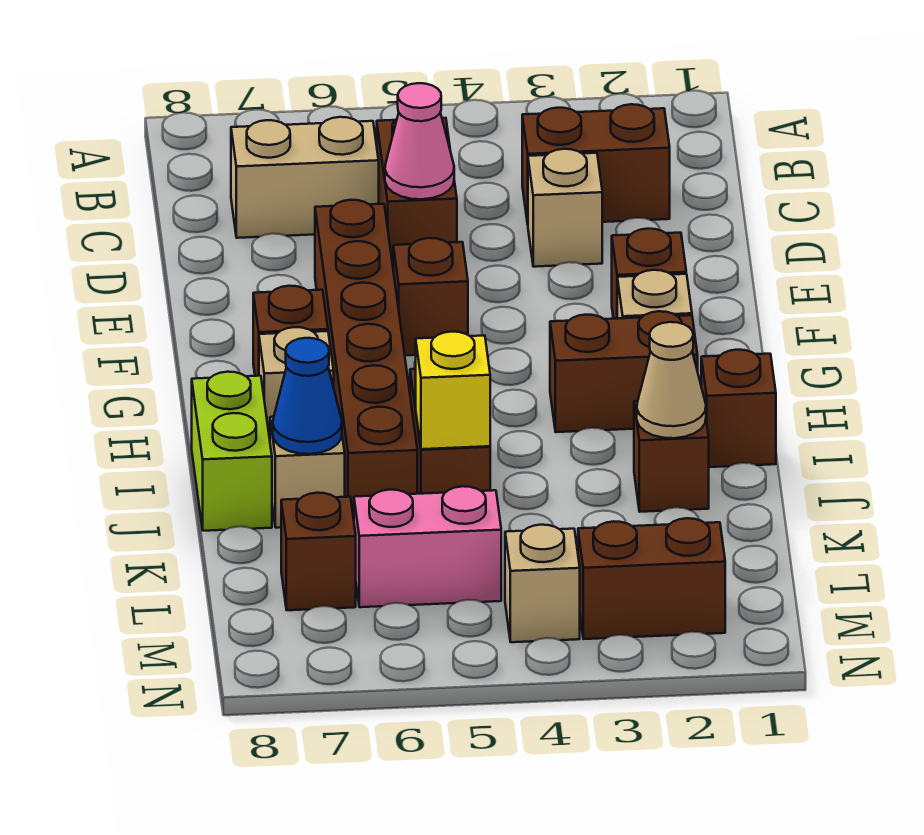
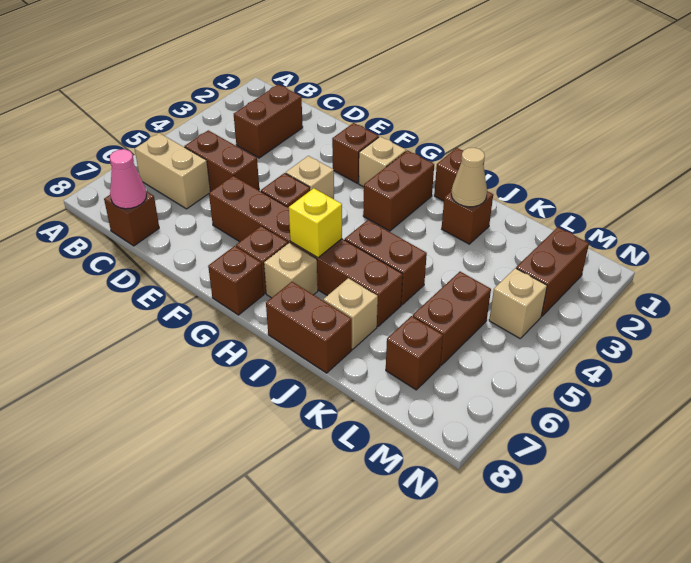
tan 1x2 brick [231,117,379,238] -> tan 1x2 brick turned to [135,133,210,209]
none -> brown 1x1 brick [104,191,159,246]
tan 1x1 brick [528,149,602,267] -> tan 1x1 brick moved to [286,156,334,199]
pink 1x1 cone [385,83,454,199] -> pink 1x1 cone moved to [110,149,147,209]
none -> brown 1x1 brick [208,246,264,315]
lime 1x2 brick [192,372,272,531] -> brown 1x2 brick [266,282,352,373]
yellow 1x1 brick [416,332,490,449] -> yellow 1x1 brick moved to [289,188,342,258]
blue 1x1 cone [273,338,342,454] -> none
pink 1x2 brick [354,486,501,607] -> brown 1x2 brick [413,272,491,365]

